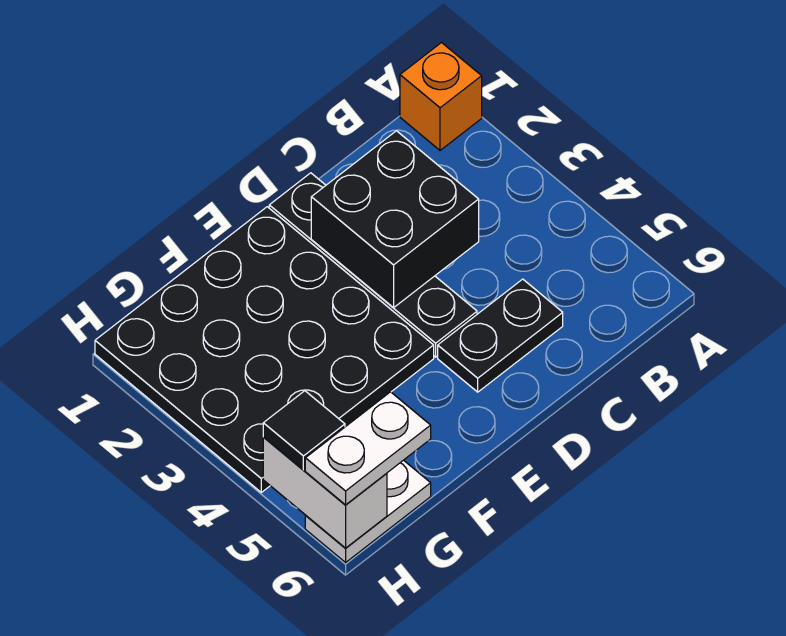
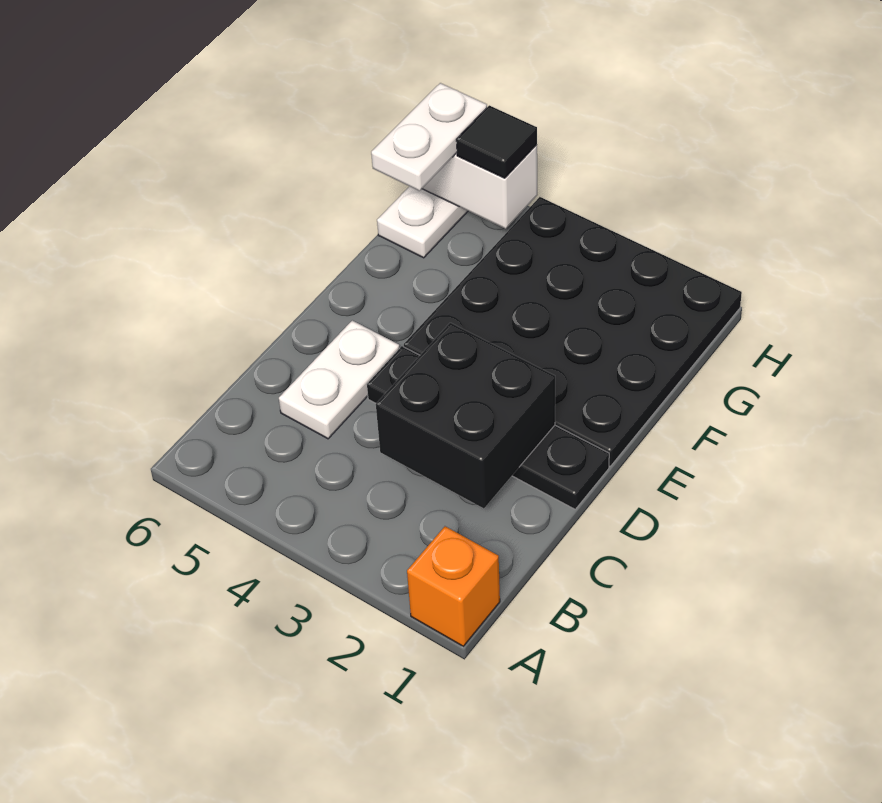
black 1x2 plate [438,279,563,392] -> white 1x2 plate [279,320,400,439]

